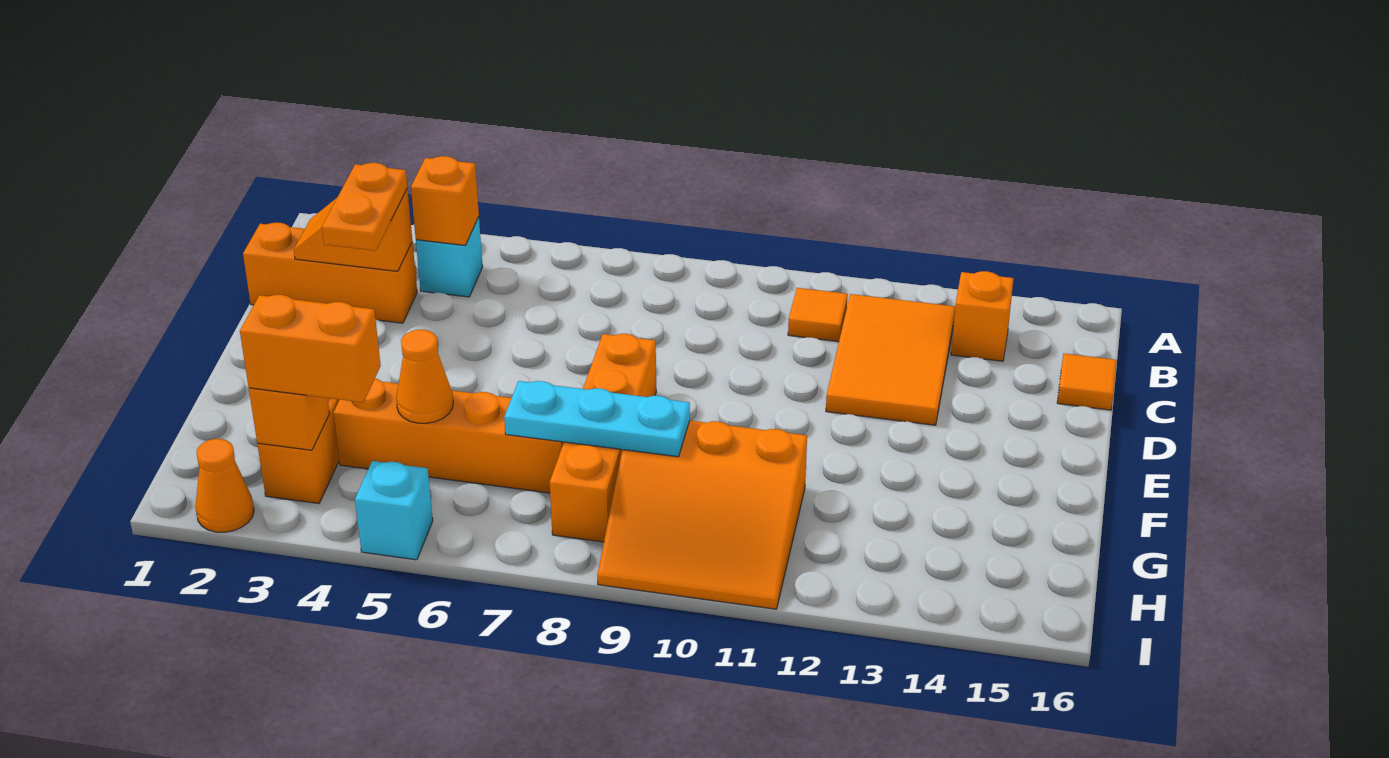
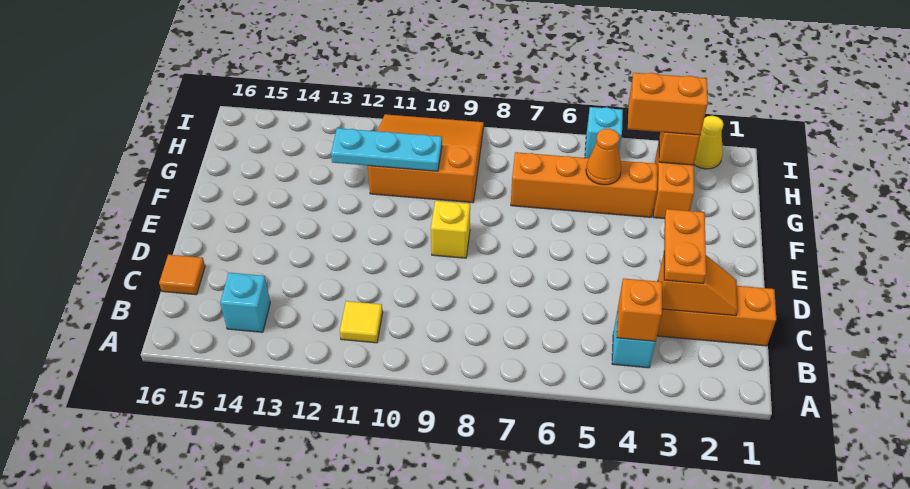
orange 1x1 tile [788,288,848,342] -> yellow 1x1 tile [340,301,383,343]
orange 2x3 tile [826,294,955,425] -> none
orange 1x1 brick [951,271,1014,361] -> cyan 1x1 brick [220,273,270,332]
orange 1x4 brick [550,334,656,542] -> none
none -> yellow 1x1 brick [431,201,470,258]
cyan 1x3 plate [504,381,690,457] -> cyan 1x3 plate moved to [331,128,442,171]
orange 1x1 cone [195,439,254,532] -> yellow 1x1 cone [694,116,724,169]

